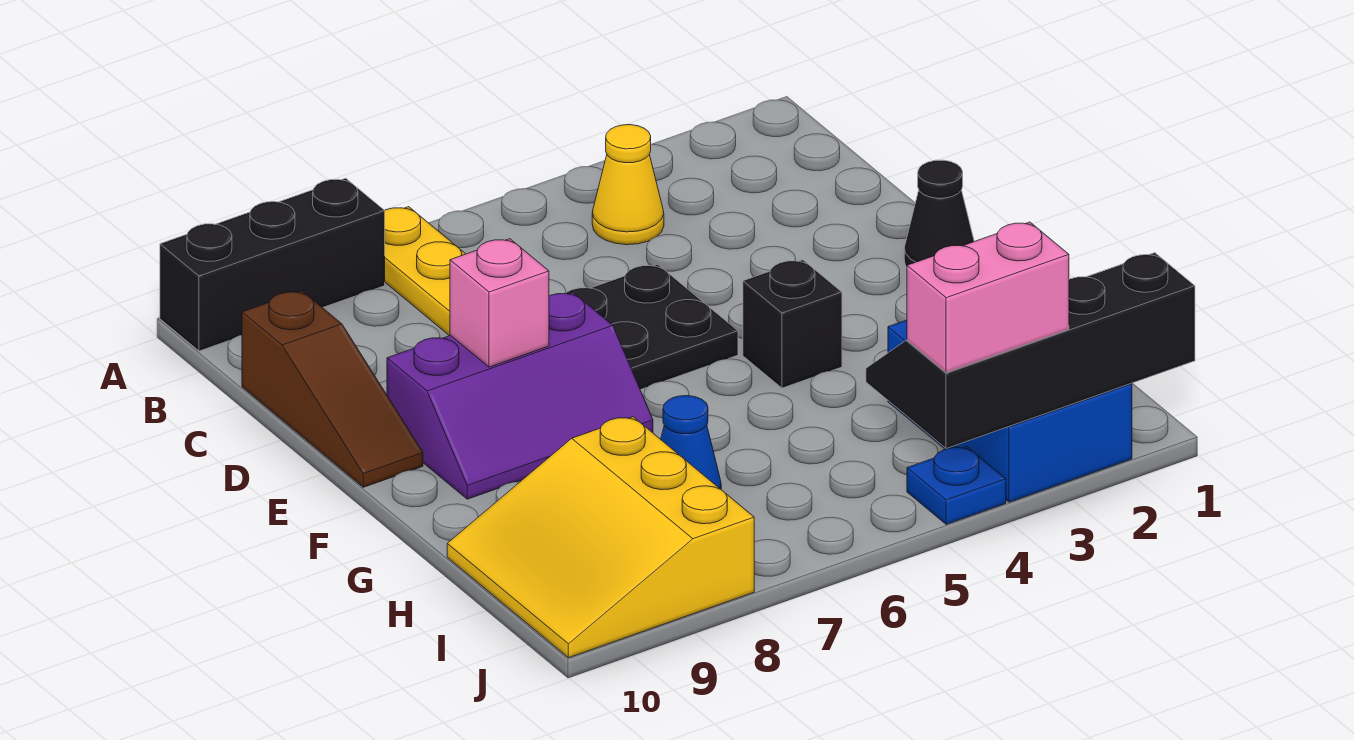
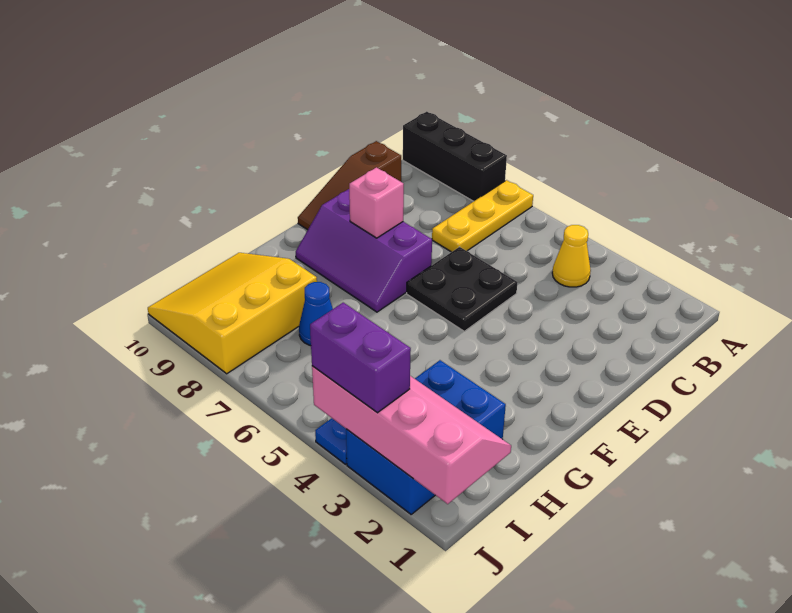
black 1x1 cone [904,160,974,267] -> none
black 1x1 brick [743,260,842,388] -> none
black 2x4 slope [866,253,1195,449] -> pink 2x4 slope [312,366,511,504]
pink 1x2 brick [907,222,1069,373] -> purple 1x2 brick [310,303,411,413]

